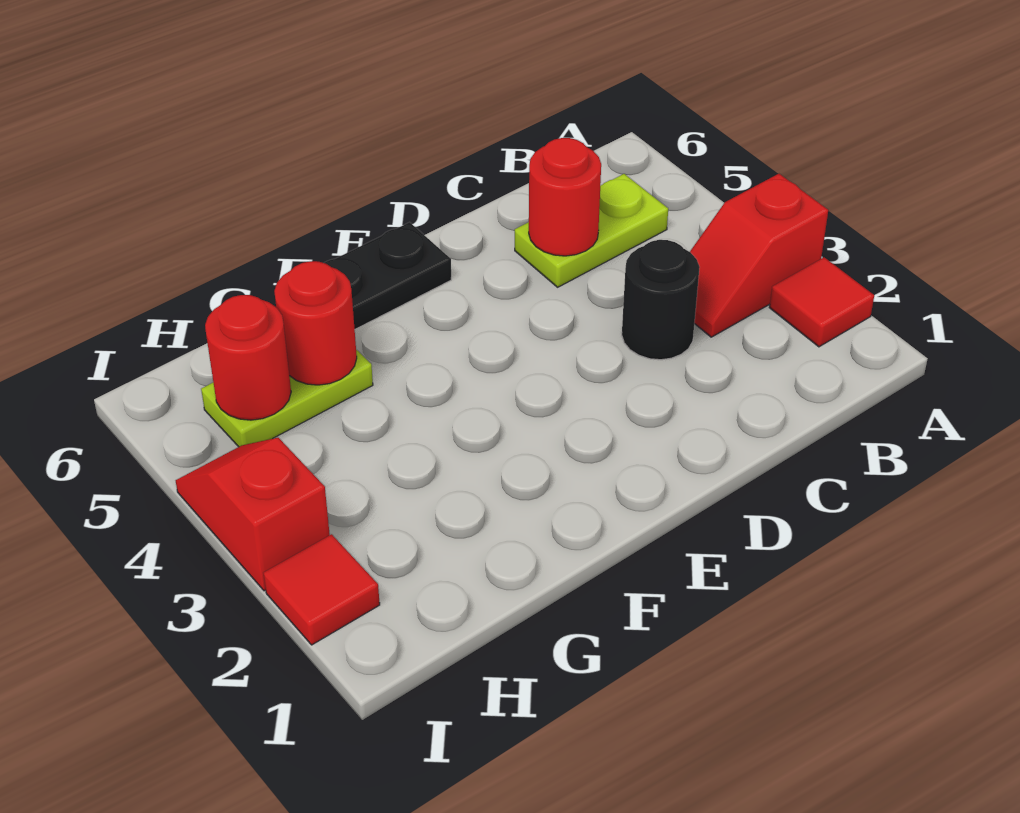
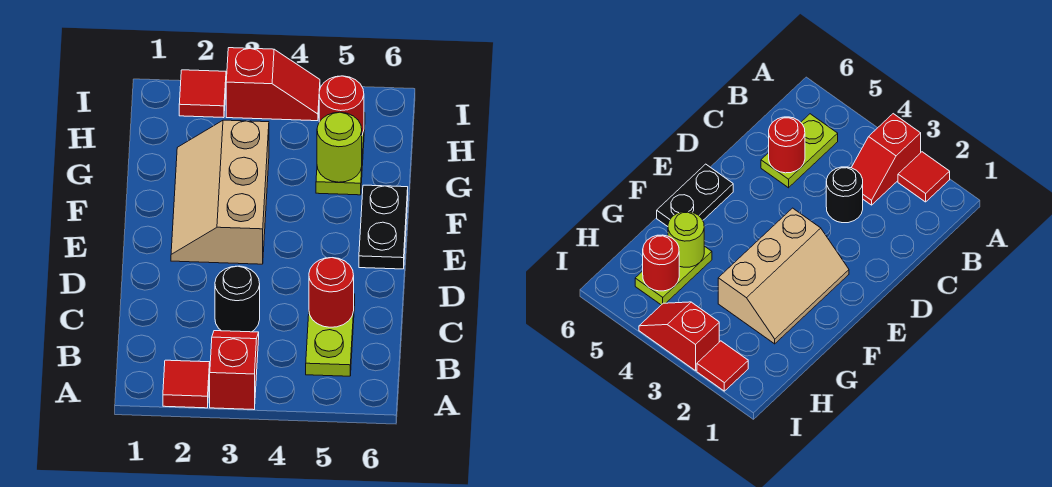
none -> tan 2x3 slope [171,120,269,264]
red 1x1 round brick [274,261,357,385] -> lime 1x1 round brick [317,112,362,182]

